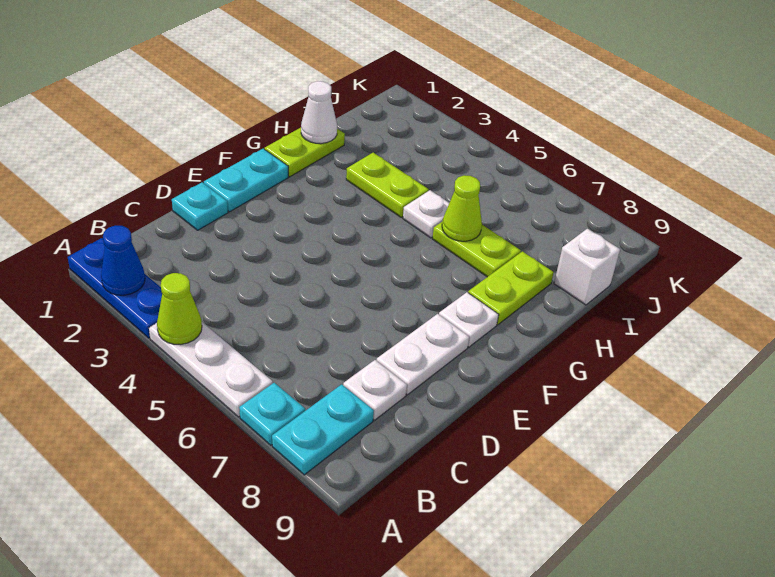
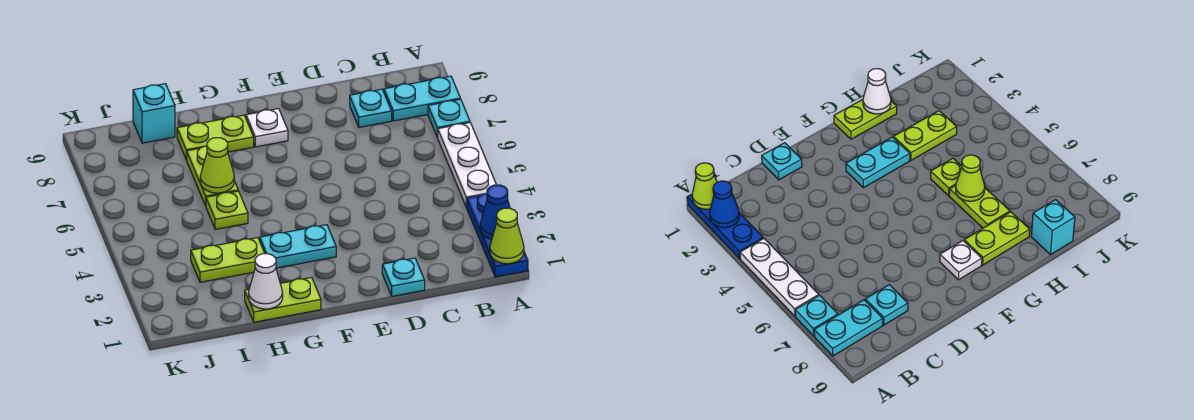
lime 1x1 cone [157,273,202,344] -> lime 1x1 cone moved to [490,208,524,264]
white 1x1 plate [343,360,407,420] -> cyan 1x1 plate [350,89,392,127]
white 1x2 plate [376,314,469,395] -> none
cyan 1x2 plate [204,149,288,212] -> cyan 1x2 plate moved to [260,225,336,268]
lime 1x2 plate [346,153,429,217] -> lime 1x2 plate turned to [191,238,265,282]
white 1x1 plate [403,190,449,238] -> lime 1x1 plate [206,191,248,230]
white 1x1 brick [554,229,620,305] -> cyan 1x1 brick [133,84,175,143]

